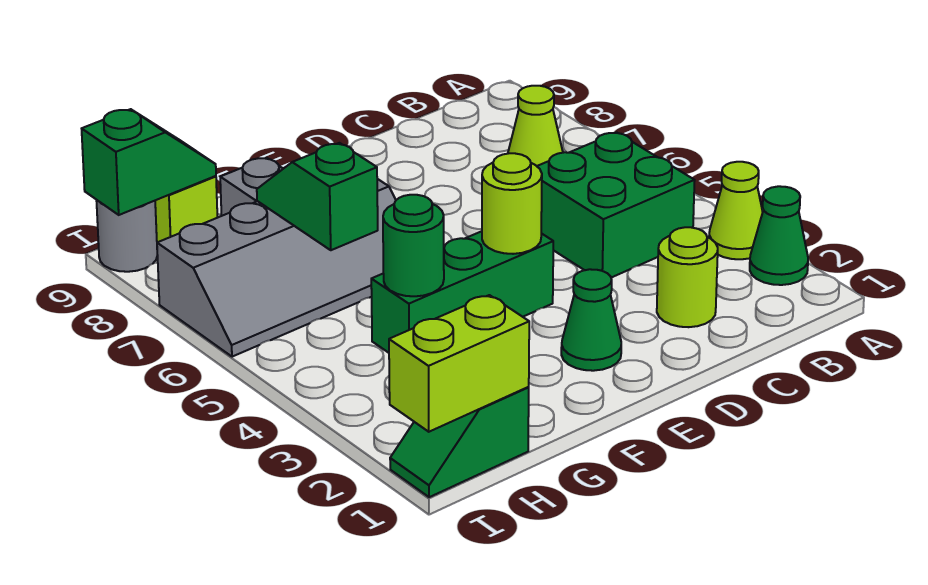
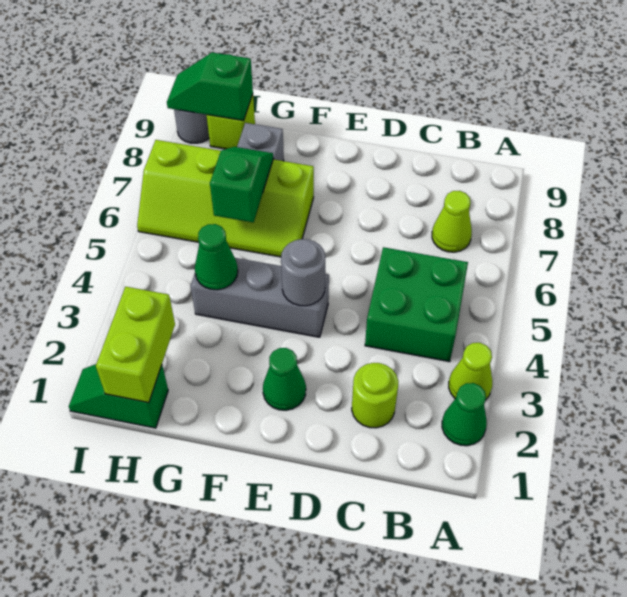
green 1x3 brick [371,231,553,353] -> grey 1x3 brick [191,258,329,337]
lime 1x1 round brick [482,153,542,254] -> grey 1x1 round brick [281,239,325,306]
grey 2x4 slope [157,179,396,357] -> lime 2x4 slope [137,140,314,257]
green 1x1 round brick [383,195,444,296] -> green 1x1 cone [195,224,238,290]
lime 1x2 brick [389,295,529,432] -> lime 1x2 brick turned to [96,287,175,403]
green 1x2 slope [82,109,216,215] -> green 1x2 slope turned to [167,52,253,121]

